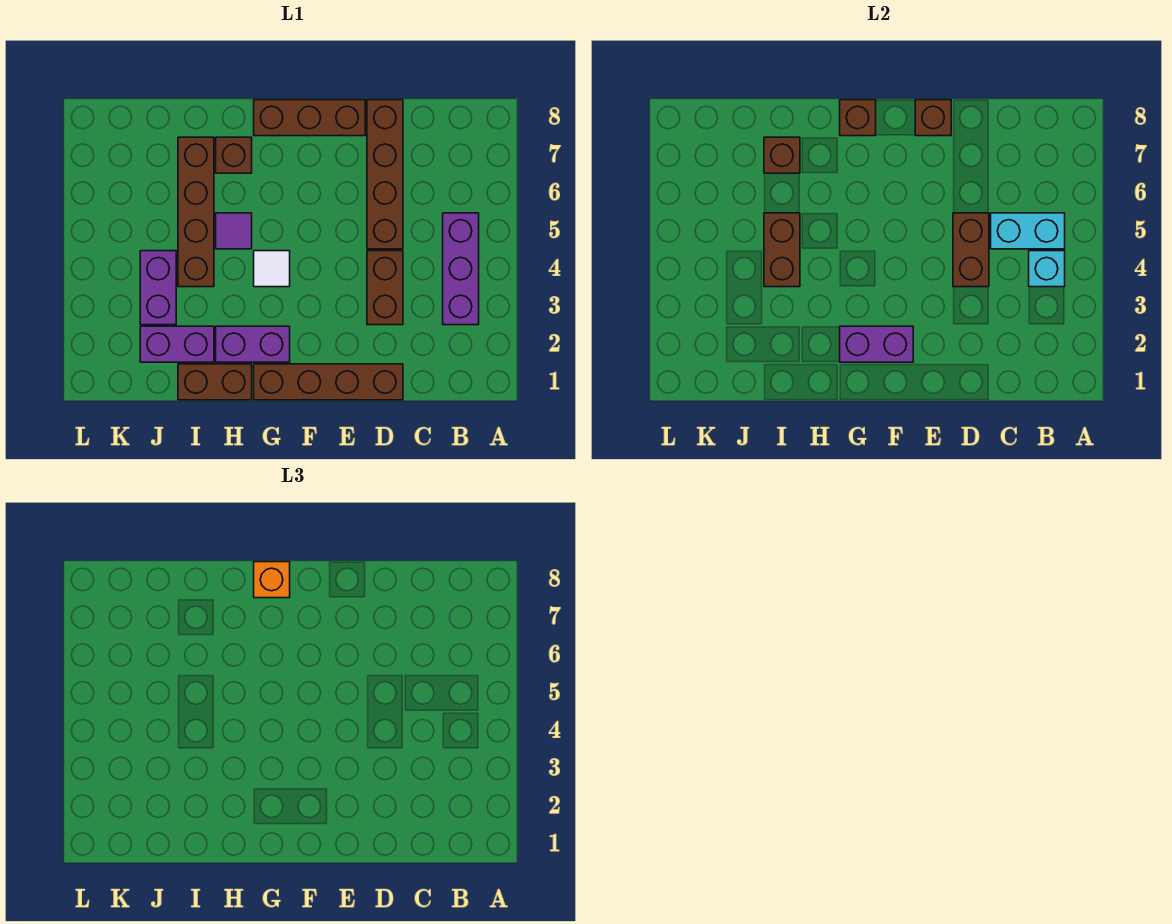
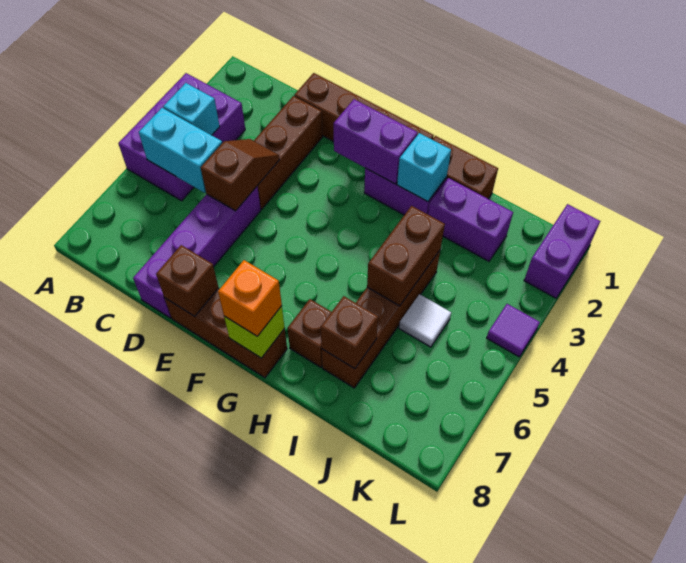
purple 1x3 brick [443,213,479,325] -> purple 2x3 brick [118,73,245,201]
brown 1x2 brick [367,251,403,325] -> brown 1x3 brick [254,96,322,209]
brown 1x2 brick [953,213,989,287] -> brown 1x2 slope [201,139,279,211]
brown 1x4 brick [367,100,403,249] -> purple 1x4 brick [133,186,261,318]
white 1x1 tile [254,251,290,287] -> white 1x1 tile moved to [399,294,451,347]
brown 1x1 brick [840,100,876,136] -> lime 1x1 brick [224,306,285,358]
none -> cyan 1x1 brick [397,133,451,202]
purple 1x1 tile [216,213,252,249] -> purple 1x1 tile moved to [487,304,540,357]
purple 1x2 brick [140,251,176,325] -> purple 1x2 brick moved to [524,204,600,298]

